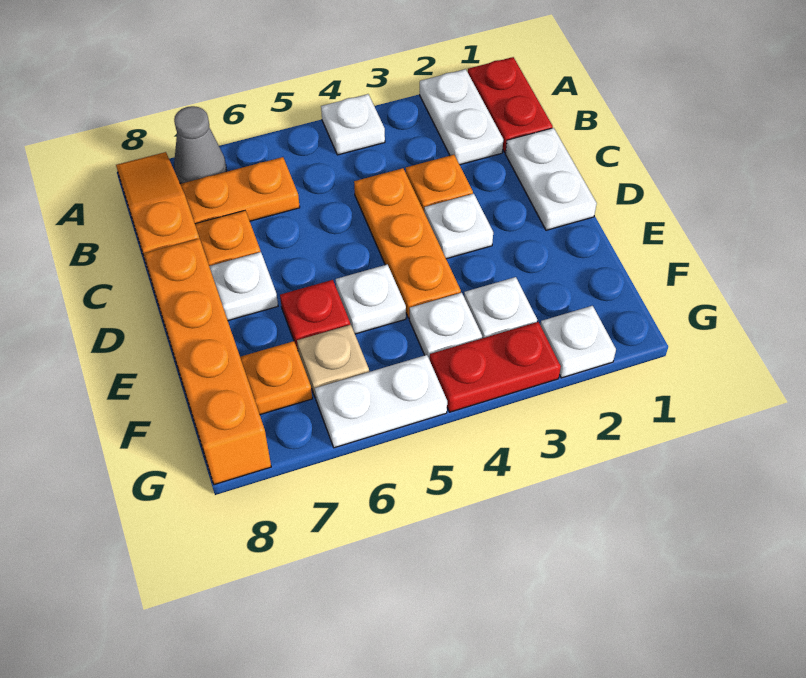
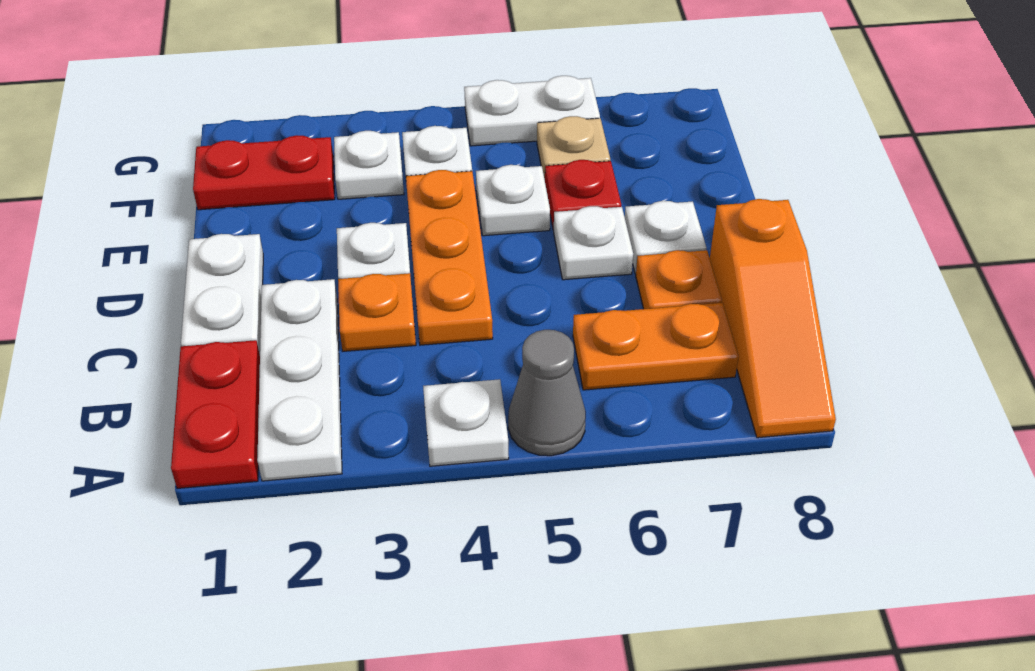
white 1x2 plate [420,69,503,165] -> white 1x3 plate [257,279,342,481]
grey 1x1 cone [174,106,227,184] -> grey 1x1 cone moved to [508,330,586,456]
orange 1x4 brick [144,238,271,485] -> none
orange 1x1 plate [240,341,312,415] -> none
white 1x1 plate [540,306,616,378] -> white 1x1 plate moved to [554,206,633,280]
red 1x2 plate [430,322,561,412] -> red 1x2 plate moved to [193,135,335,210]

